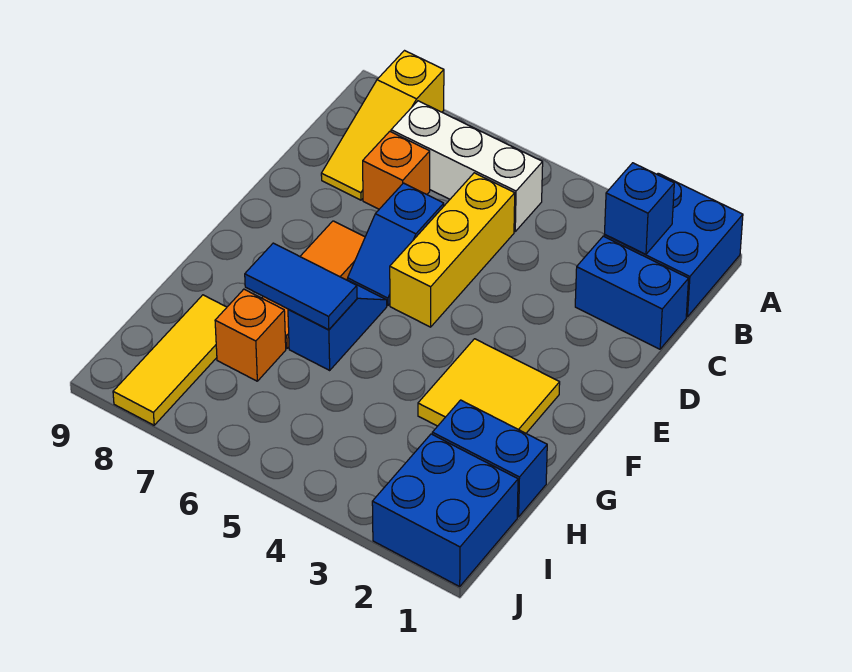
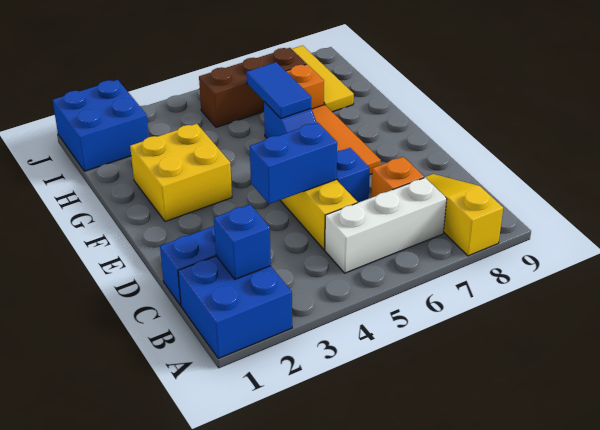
yellow 2x2 tile [418,339,560,433] -> yellow 2x2 brick [130,124,232,222]
blue 1x2 tile [245,243,357,330] -> blue 1x2 tile turned to [246,62,311,118]
blue 1x2 brick [432,400,547,517] -> blue 1x2 brick moved to [250,122,337,204]
none -> brown 1x3 brick [199,48,306,127]

